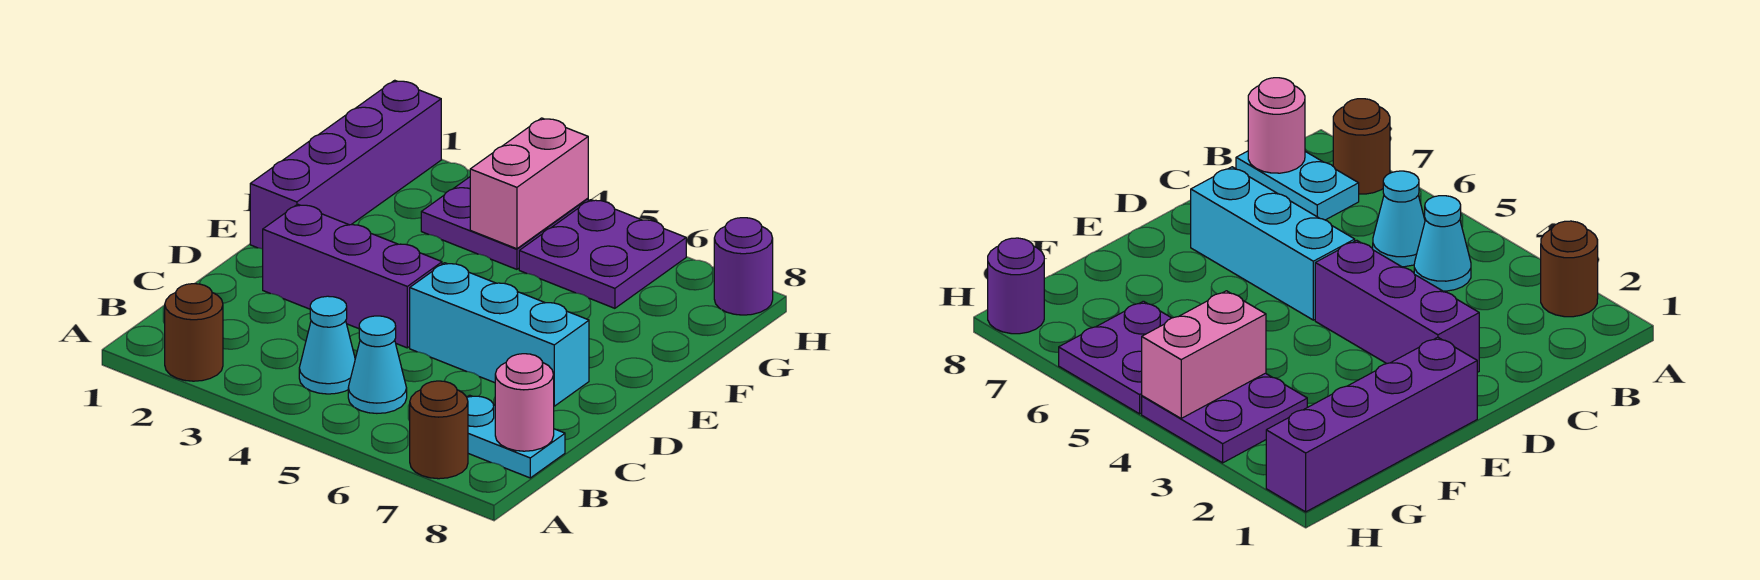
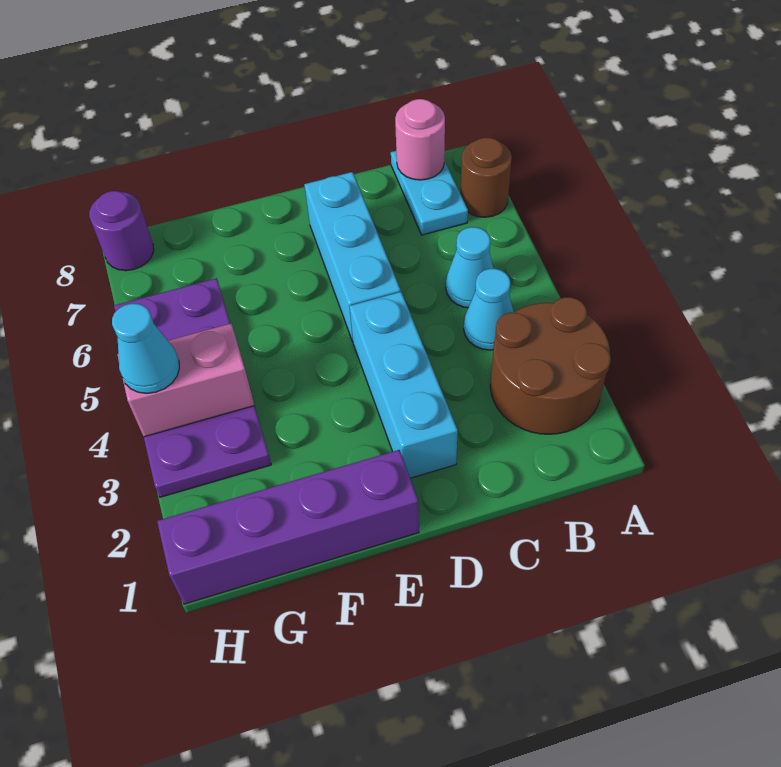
brown 1x1 round brick [165,284,223,381] -> brown 2x2 round brick [490,297,611,434]
purple 1x3 brick [263,204,442,348] -> cyan 1x3 brick [350,292,458,478]
none -> cyan 1x1 cone [112,304,179,393]

